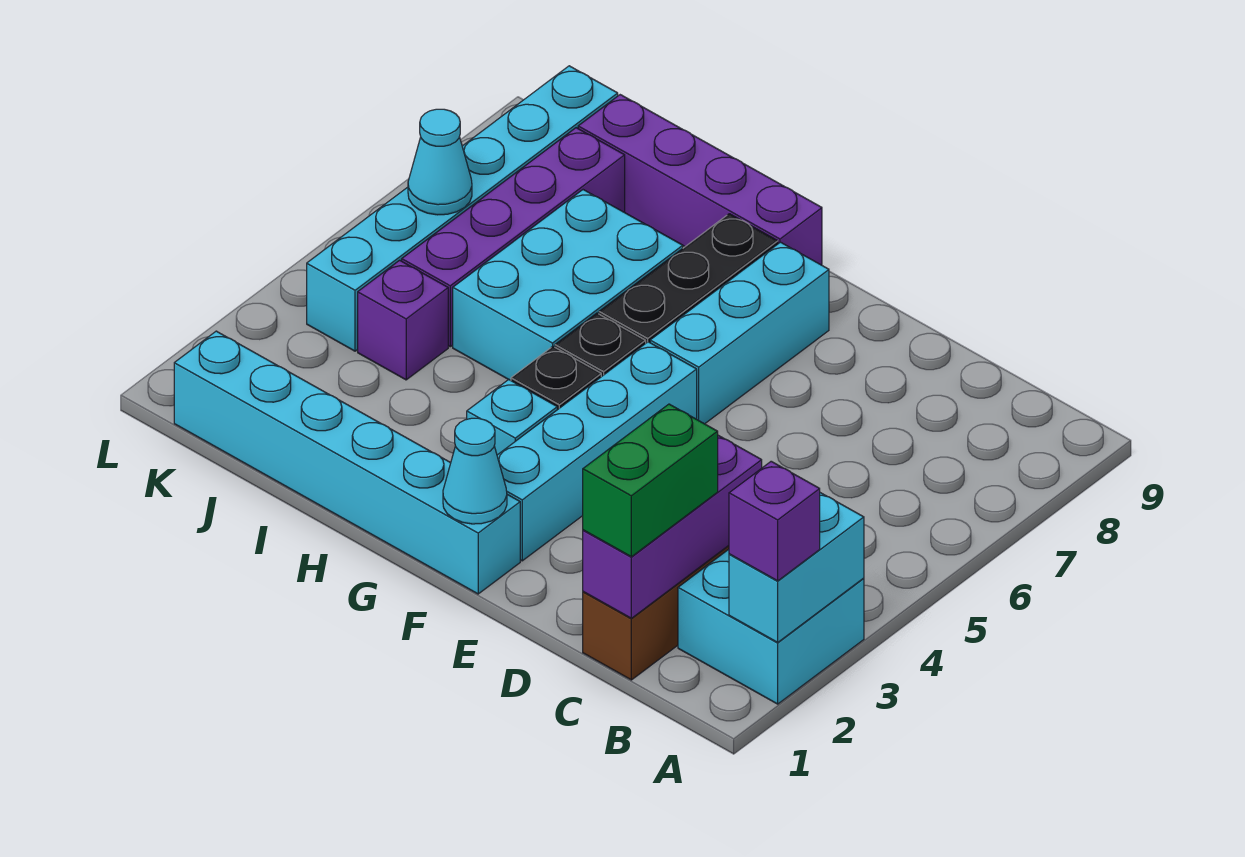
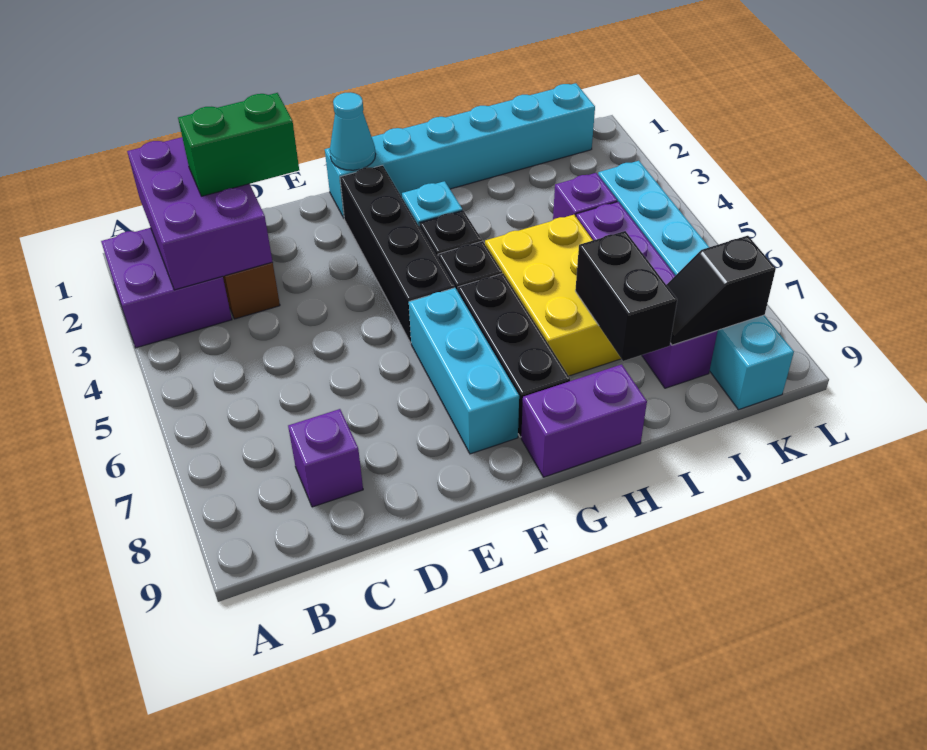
cyan 2x2 brick [678,549,864,704] -> purple 2x2 brick [101,228,232,348]
cyan 1x2 brick [729,493,864,642] -> none
purple 1x1 brick [729,461,820,581] -> purple 1x1 brick moved to [288,409,363,507]
purple 1x3 brick [583,435,762,618] -> purple 2x3 brick [127,137,272,290]
green 1x2 brick [583,404,718,557] -> green 1x2 brick turned to [178,93,299,196]
cyan 1x4 brick [497,342,697,561] -> black 1x4 brick [340,165,454,343]
purple 1x4 brick [578,95,822,265] -> purple 1x2 brick [521,364,647,477]
cyan 2x3 brick [453,190,683,380] -> yellow 2x3 brick [485,215,621,376]
none -> black 1x2 brick [575,231,677,361]
none -> black 1x2 slope [666,236,776,345]
cyan 1x1 cone [408,109,472,215] -> none

